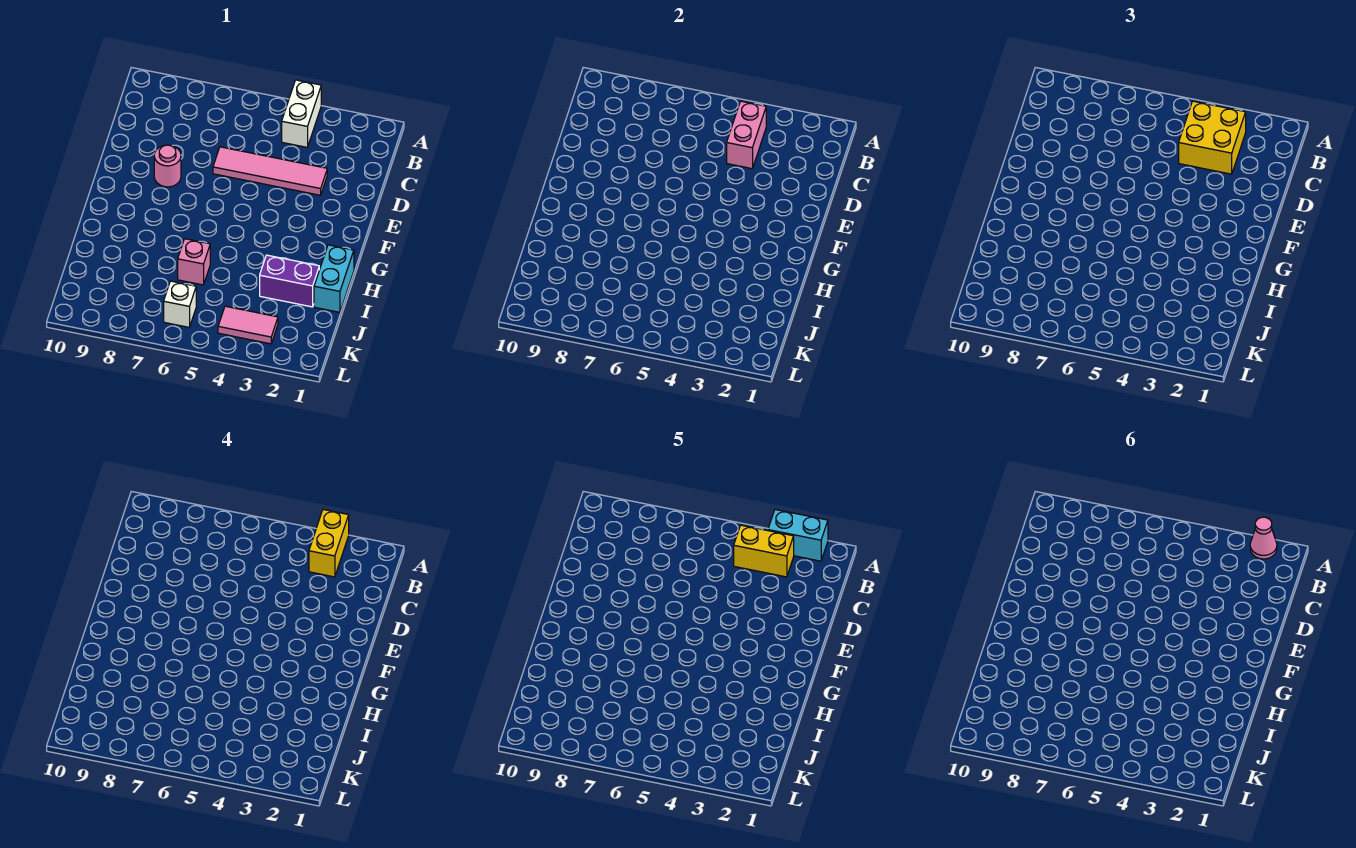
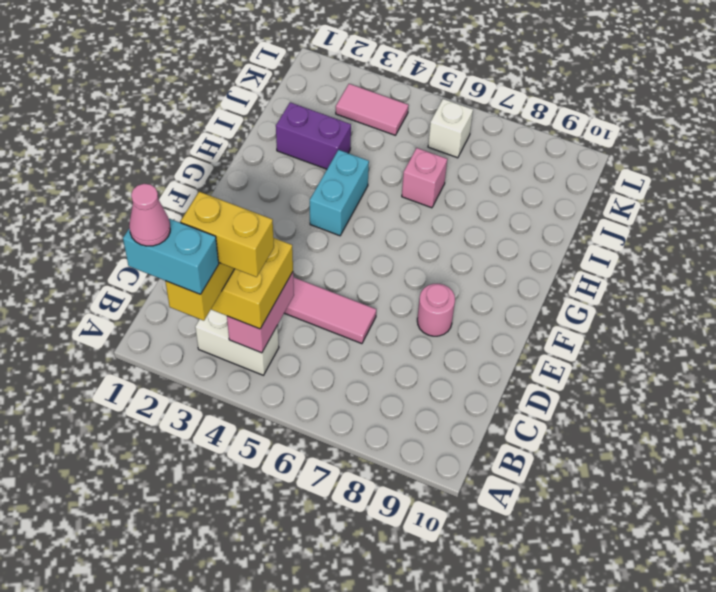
white 1x2 brick [282,80,321,147] -> white 1x2 brick turned to [195,310,279,375]
cyan 1x2 brick [314,245,354,312] -> cyan 1x2 brick moved to [310,150,369,236]

